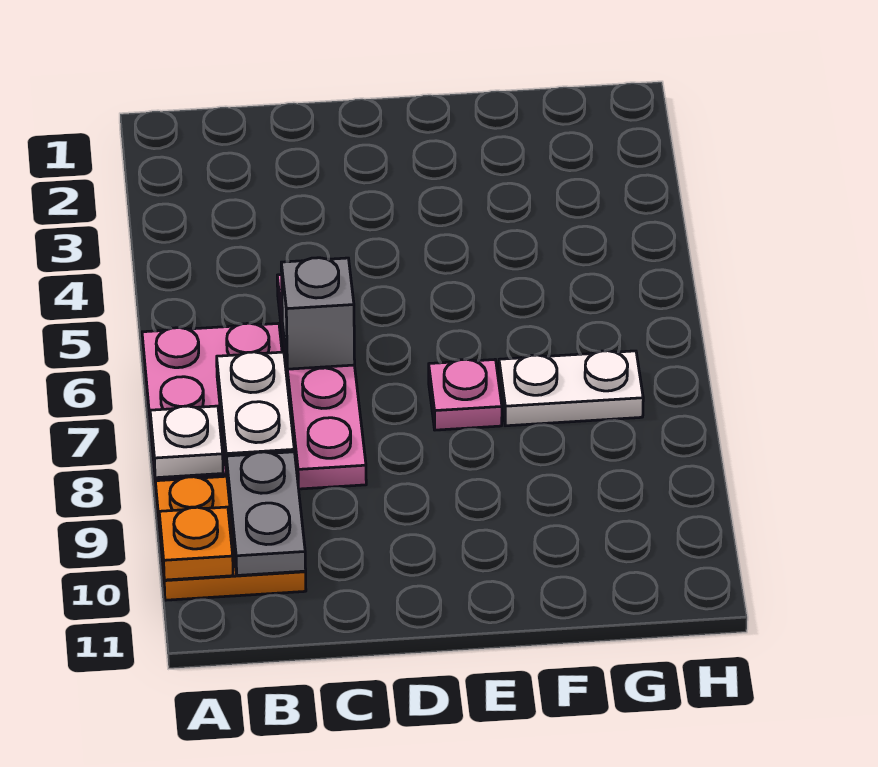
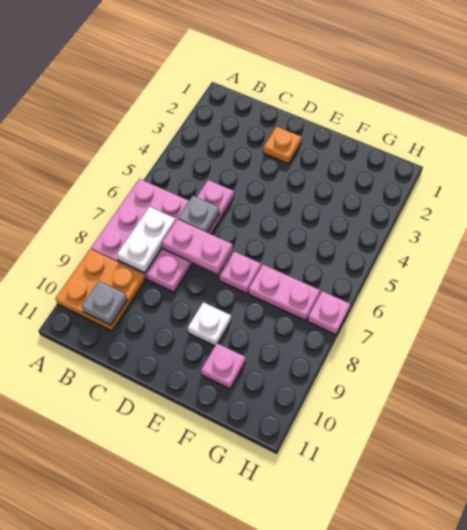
white 1x1 plate [150,406,223,478] -> white 1x1 plate moved to [188,302,231,346]
orange 1x1 plate [159,507,233,580] -> orange 1x1 plate moved to [263,126,302,164]
grey 1x2 plate [226,452,306,575] -> grey 1x1 plate [82,281,127,325]
grey 1x1 brick [281,258,355,369] -> grey 1x1 plate [178,196,219,233]
none -> pink 1x2 plate [162,219,233,274]
white 1x2 plate [499,351,643,426] -> pink 1x2 plate [248,265,320,321]
none -> pink 1x1 plate [201,343,246,389]
none -> pink 1x1 plate [308,291,350,335]

